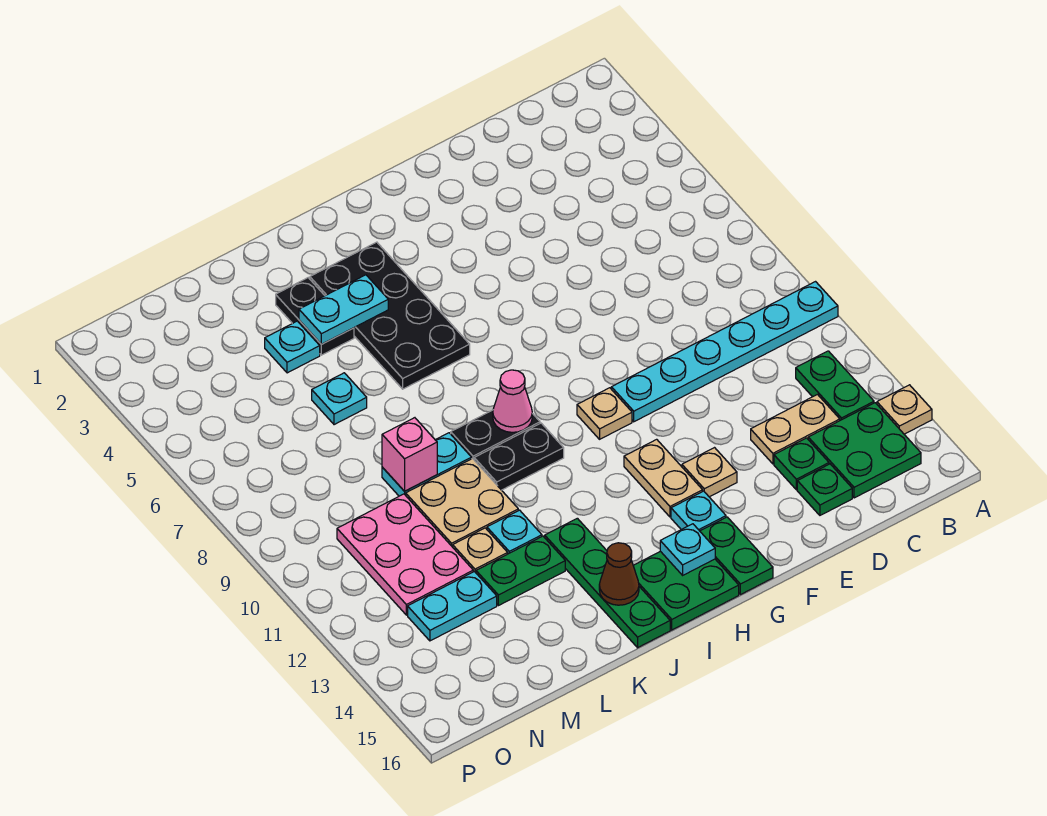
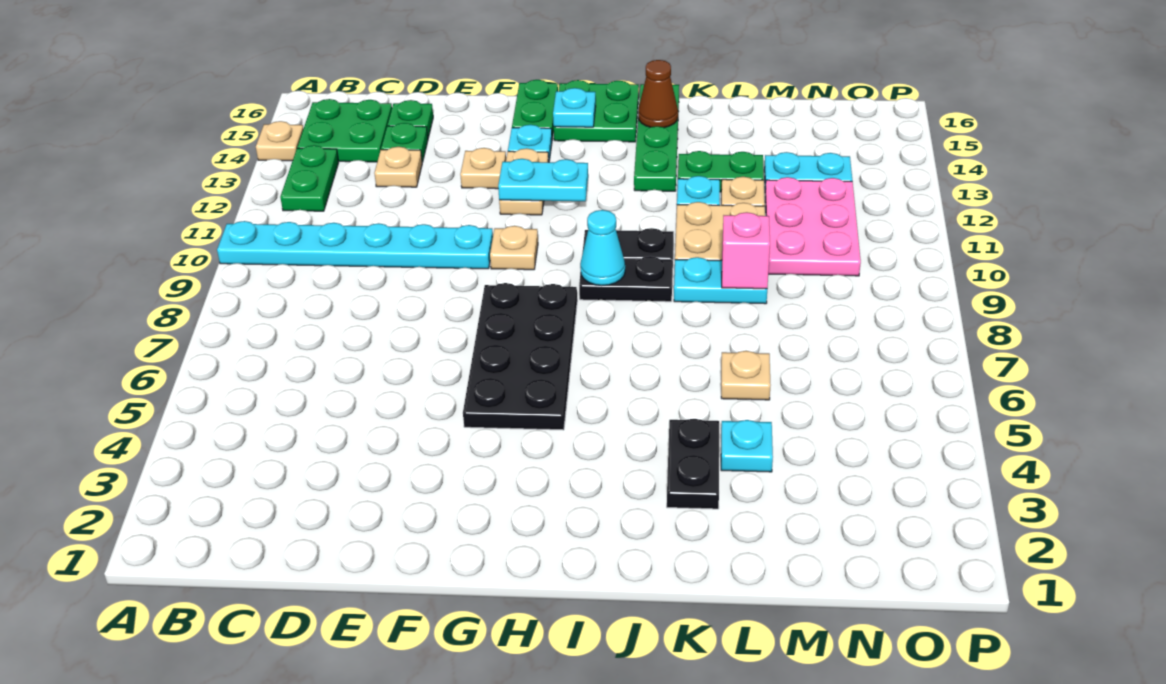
tan 1x2 plate [751,395,840,464] -> tan 1x1 plate [374,147,422,187]
black 2x4 plate [310,242,470,389] -> black 2x4 plate moved to [463,283,577,430]
pink 1x1 cone [493,370,532,432] -> cyan 1x1 cone [580,210,625,286]
cyan 1x2 plate [299,275,388,344] -> cyan 1x2 plate moved to [498,159,588,201]
cyan 1x1 plate [312,373,367,425] -> tan 1x1 plate [721,351,770,400]

